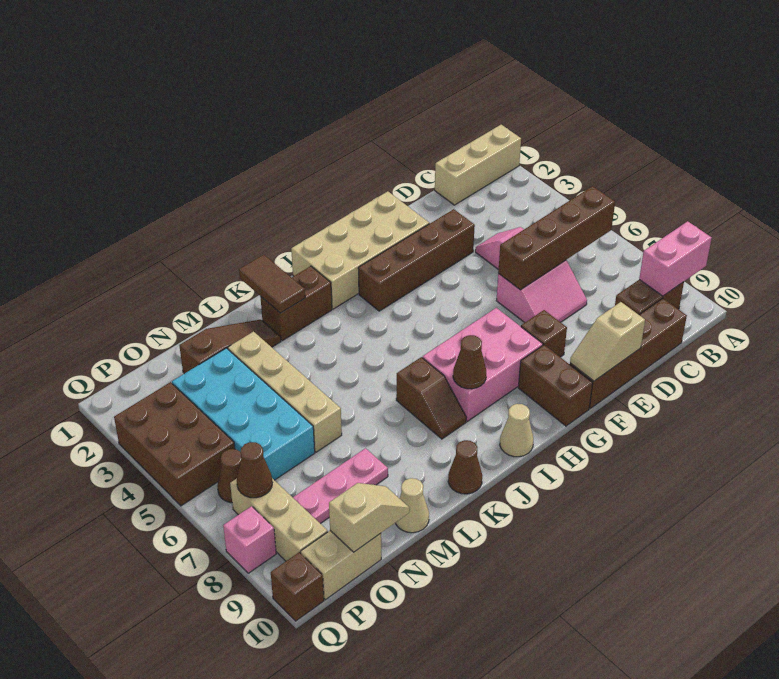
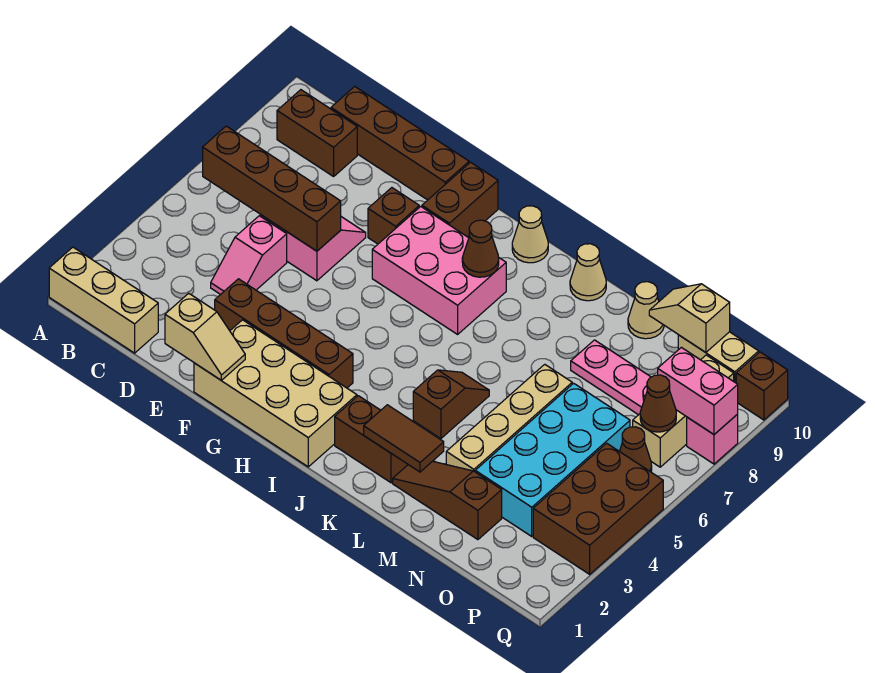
pink 1x2 brick [639,221,712,296] -> pink 1x2 brick moved to [658,347,738,434]
tan 1x2 slope [570,302,645,381] -> tan 1x2 slope moved to [165,293,245,380]
brown 1x2 slope [396,357,466,439] -> brown 1x2 slope moved to [413,370,489,439]
brown 1x2 tile [239,255,305,313] -> brown 1x2 tile turned to [364,405,444,472]
brown 1x1 cone [448,440,482,494] -> tan 1x1 cone [570,244,606,301]

